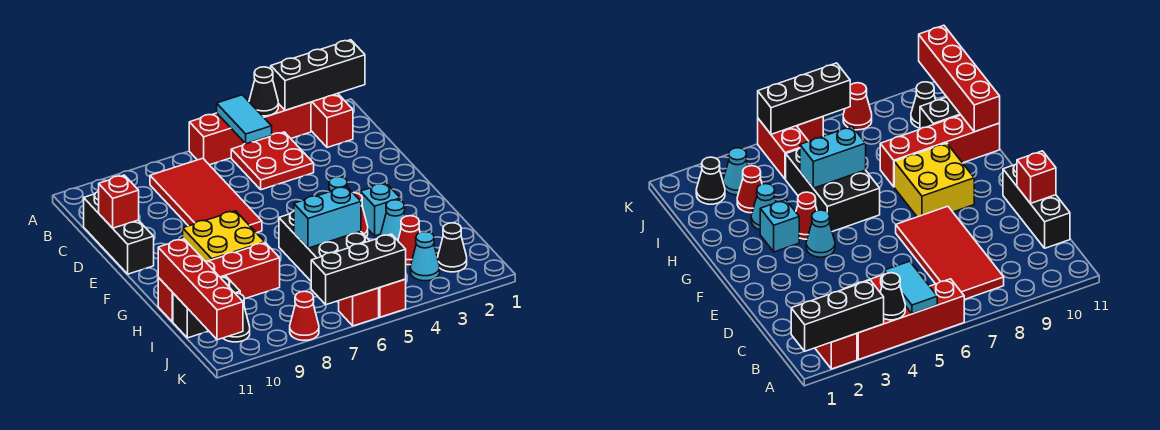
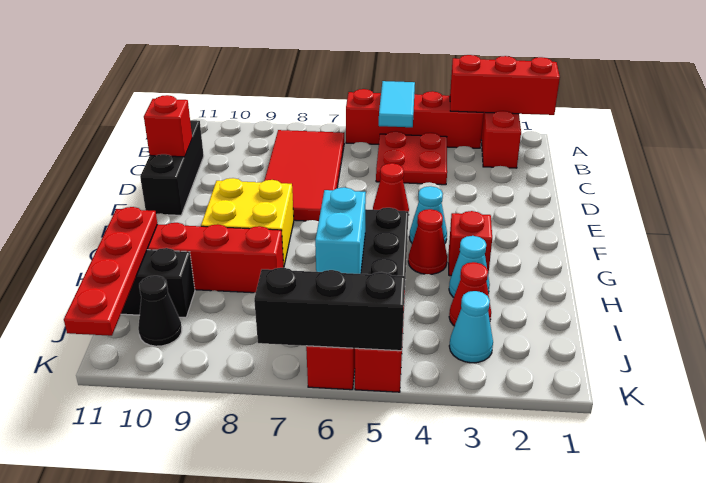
black 1x3 brick [271,40,365,110] -> red 1x3 brick [450,55,560,115]
black 1x1 cone [249,67,278,116] -> none
cyan 1x1 brick [360,183,400,236] -> red 1x1 brick [449,211,492,276]
cyan 1x2 brick [294,186,361,248] -> cyan 1x2 brick turned to [315,187,366,274]
red 1x4 brick [158,239,243,340] -> red 1x4 plate [64,207,157,336]
black 1x1 cone [438,223,467,272] -> none
red 1x1 cone [290,291,319,341] -> red 1x1 cone moved to [373,163,409,215]

